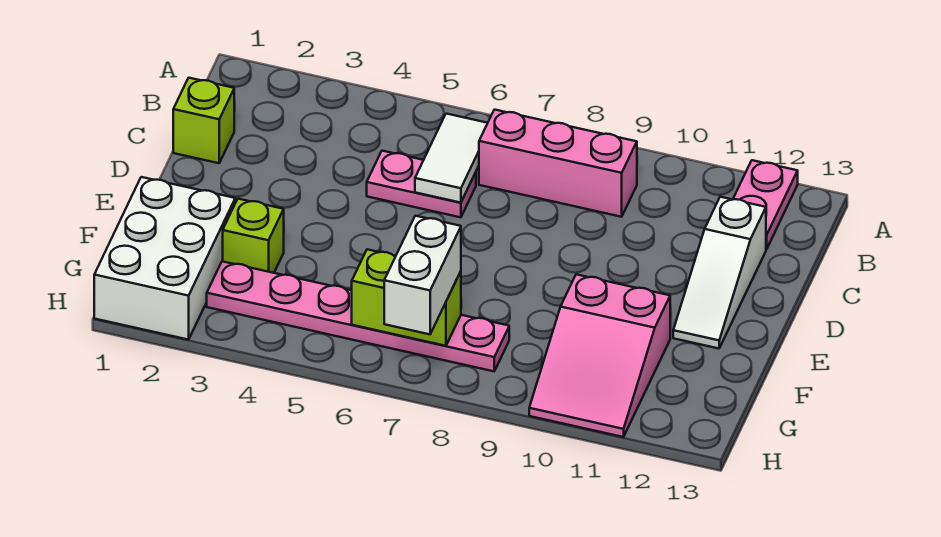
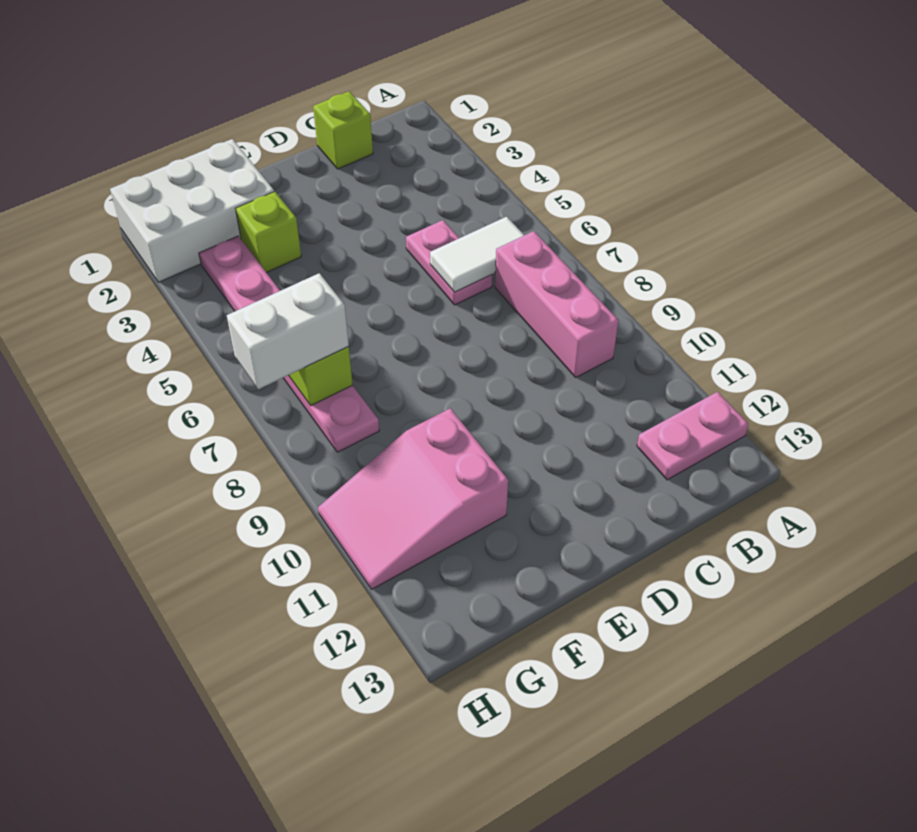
white 1x3 slope [673,197,766,349] -> none

